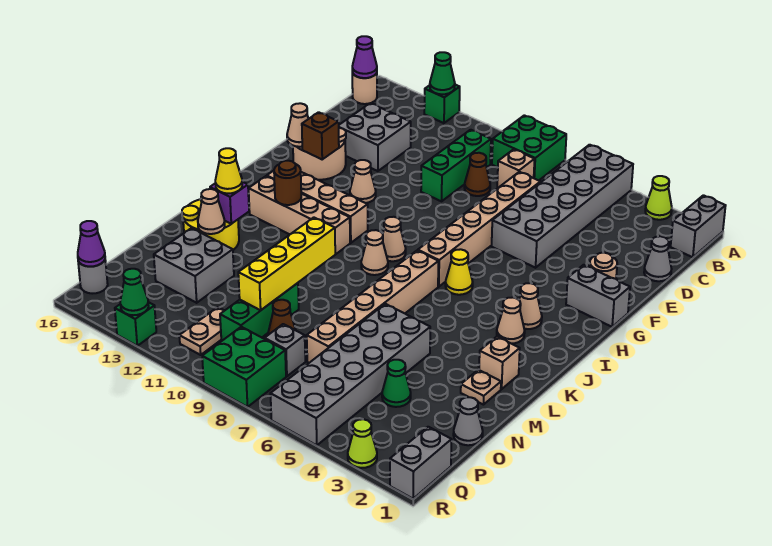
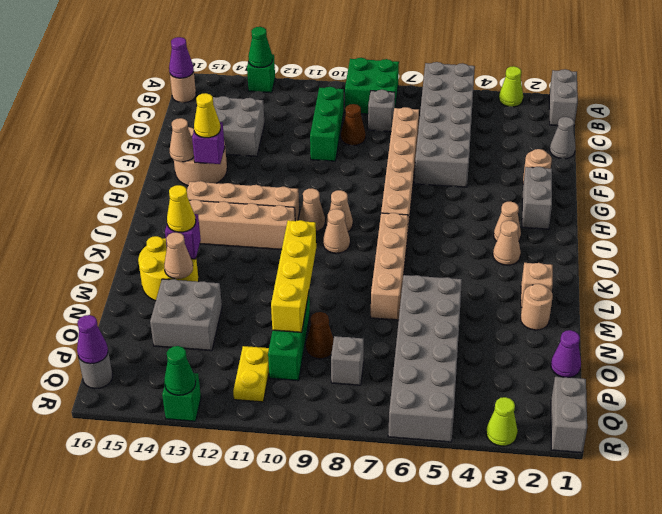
tan 1x1 brick [497,149,535,188] -> grey 1x1 brick [368,90,395,131]
grey 1x2 brick [566,265,630,327] -> grey 1x2 brick turned to [522,167,552,229]
tan 1x1 cone [350,160,376,203] -> tan 1x1 cone moved to [299,188,325,231]
brown 1x1 brick [302,112,339,159] -> purple 1x1 brick [192,122,225,164]
yellow 1x1 cone [445,249,473,295] -> yellow 1x1 cone moved to [194,93,220,138]
tan 1x6 brick [307,251,438,363] -> tan 1x4 brick [371,213,408,320]
brown 1x1 round brick [274,161,301,205] -> none
tan 1x1 plate [461,370,501,405] -> tan 1x1 round brick [521,284,553,330]
grey 1x1 cone [453,397,483,445] -> purple 1x1 cone [551,330,581,378]
green 1x1 cone [382,360,411,407] -> none
tan 1x2 plate [179,307,225,355] -> yellow 1x2 plate [233,346,269,402]
green 2x2 brick [202,327,286,407] -> none

